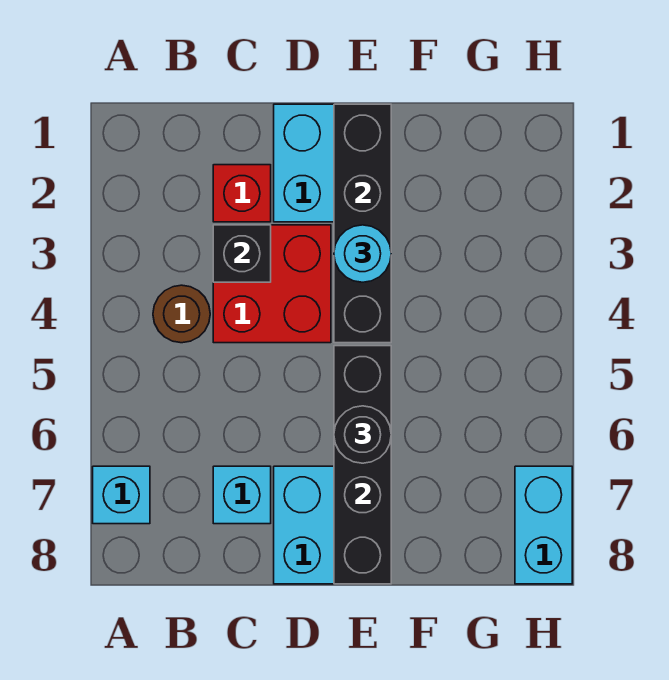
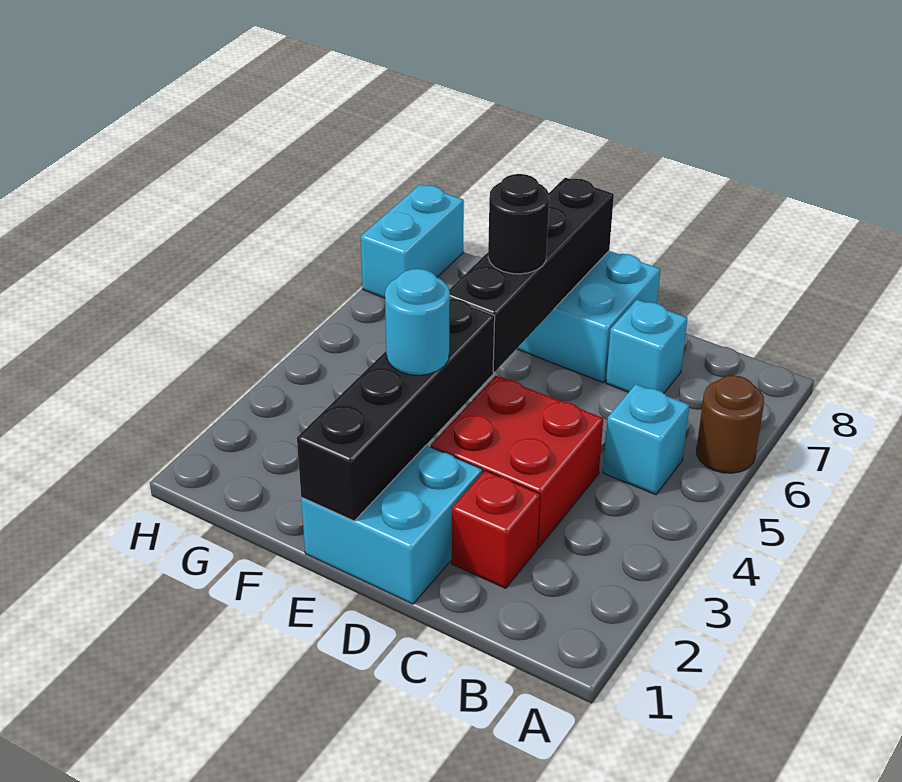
cyan 1x1 brick [93,466,150,524] -> cyan 1x1 brick moved to [603,384,689,495]
brown 1x1 round brick [153,285,210,343] -> brown 1x1 round brick moved to [697,375,764,473]
black 1x1 brick [213,225,271,282] -> none

